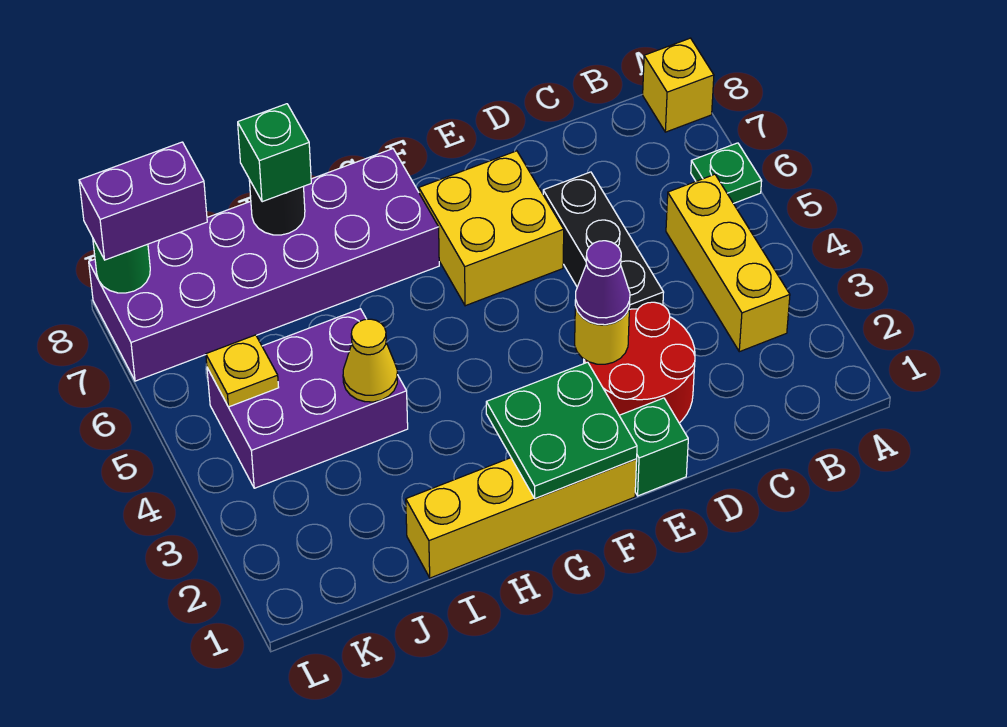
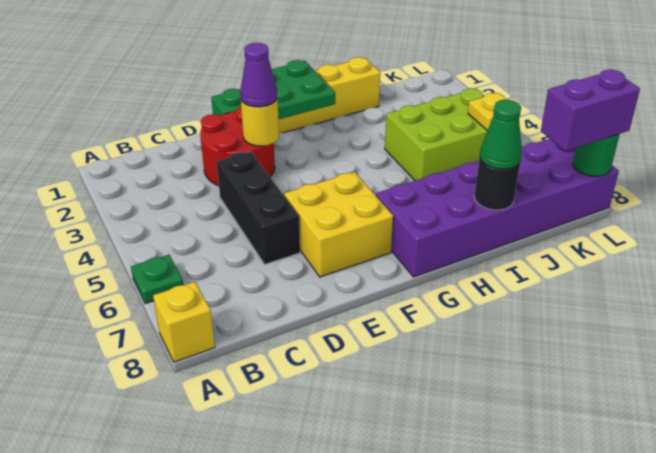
yellow 1x3 brick [666,174,790,352] -> none
purple 2x3 brick [207,309,408,488] -> lime 2x3 brick [385,88,488,181]
yellow 1x1 cone [343,319,398,402] -> none
green 1x1 brick [238,104,311,202] -> green 1x1 cone [480,99,522,169]

